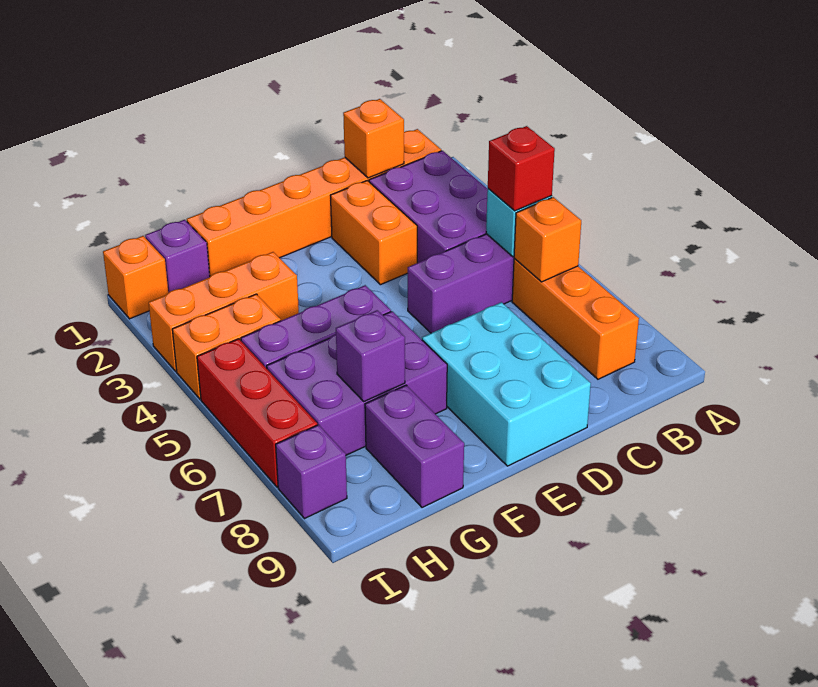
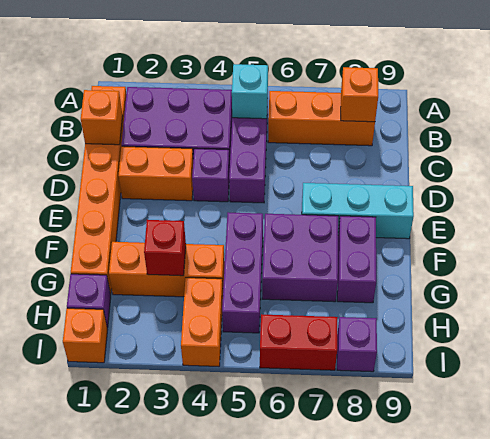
red 1x1 brick [488,126,555,211] -> red 1x1 brick moved to [144,220,186,276]
orange 1x1 brick [514,197,581,282] -> orange 1x1 brick moved to [341,67,378,122]
cyan 2x3 brick [422,302,591,466] -> cyan 1x3 brick [302,183,414,239]
purple 2x3 brick [267,311,447,455] -> purple 2x2 brick [262,214,338,302]
orange 1x3 brick [149,252,299,371] -> orange 1x3 brick turned to [109,242,225,297]
purple 1x1 brick [336,310,405,401] -> purple 1x1 brick moved to [192,149,230,202]
purple 1x2 brick [365,385,464,508] -> purple 1x2 brick turned to [337,216,376,303]
red 1x3 brick [197,339,317,487] -> red 1x2 brick [260,314,338,370]

